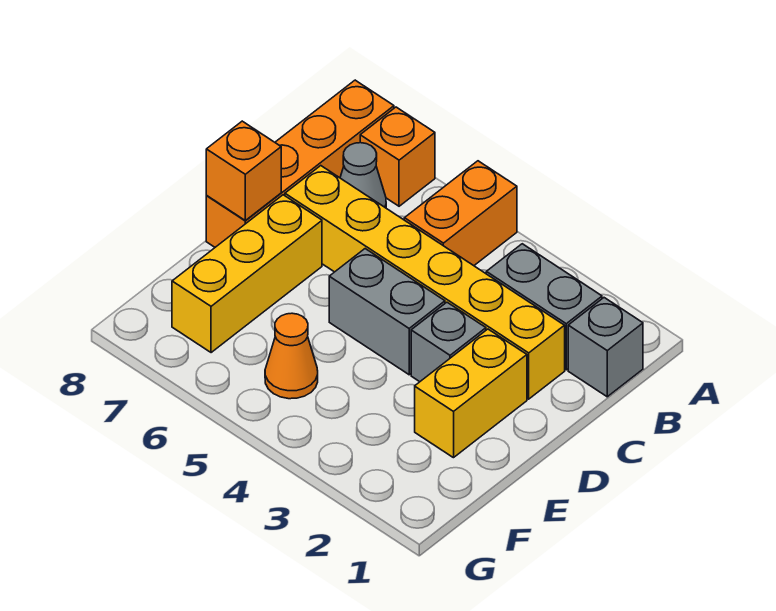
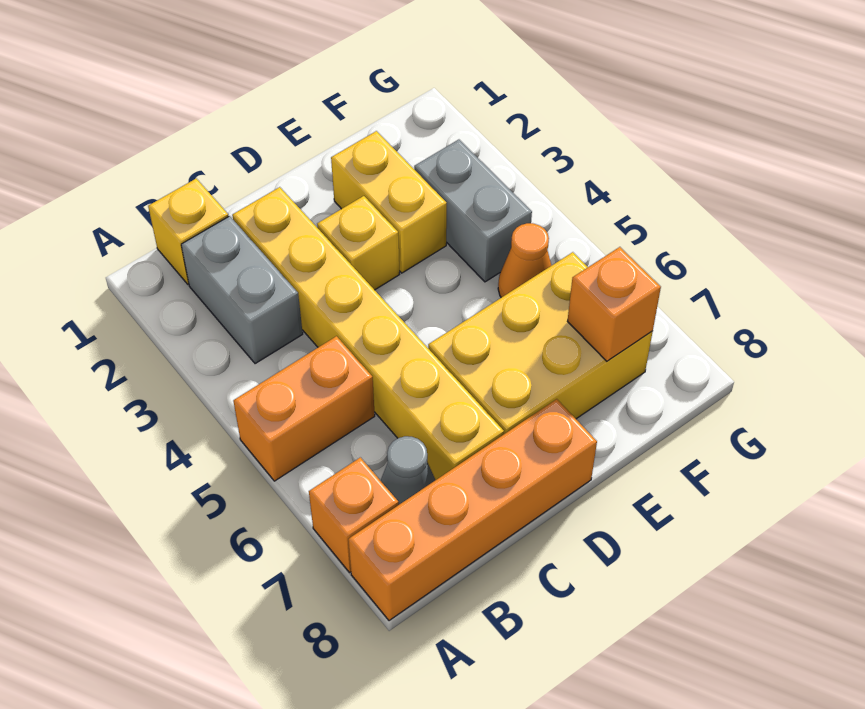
grey 1x1 brick [568,298,643,397] -> yellow 1x1 brick [148,179,229,285]
yellow 1x2 brick [415,329,527,458] -> yellow 1x2 brick turned to [331,131,447,273]
grey 1x1 brick [411,302,486,382] -> yellow 1x1 brick [317,196,400,290]
grey 1x2 brick [329,249,445,375] -> grey 1x2 brick moved to [414,140,532,282]
yellow 1x3 brick [172,195,322,353] -> yellow 2x3 brick [428,252,653,434]
orange 1x1 brick [206,121,281,220] -> orange 1x1 brick moved to [567,247,661,361]

